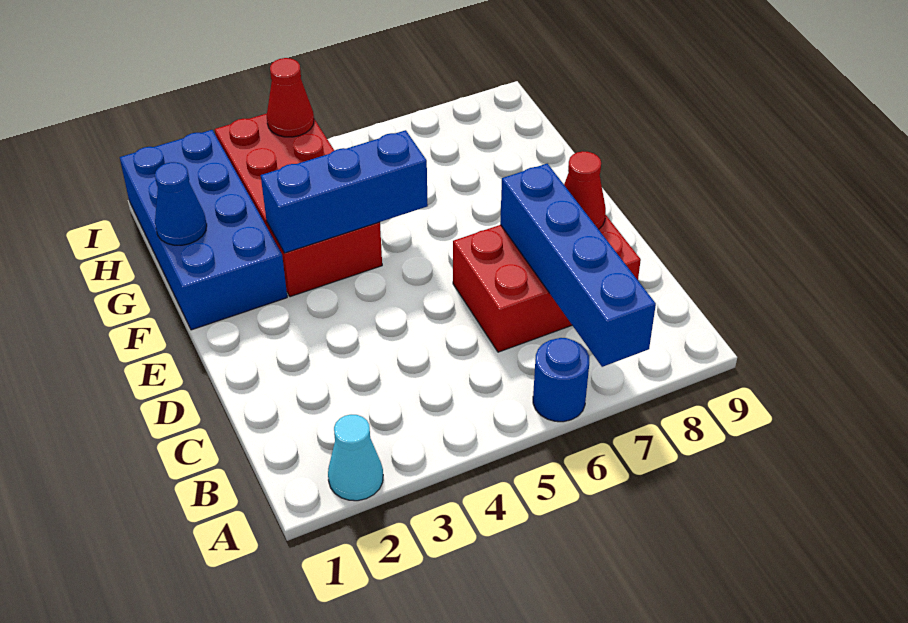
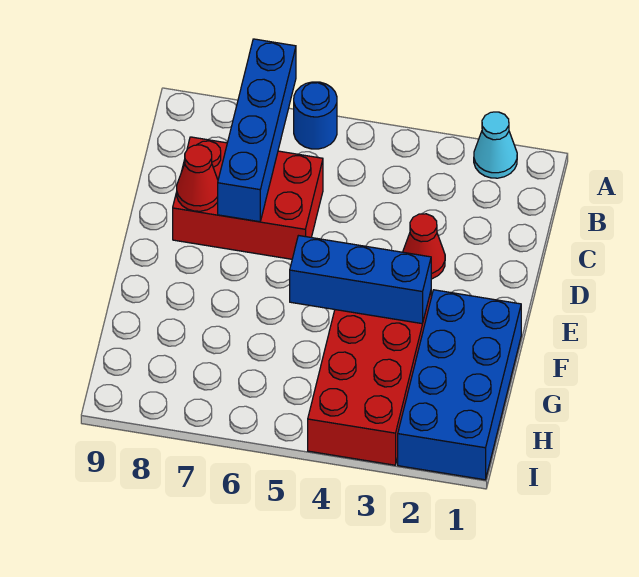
blue 1x1 cone [155,162,207,245] -> none
red 1x1 cone [267,58,314,137] -> red 1x1 cone moved to [403,214,445,279]

